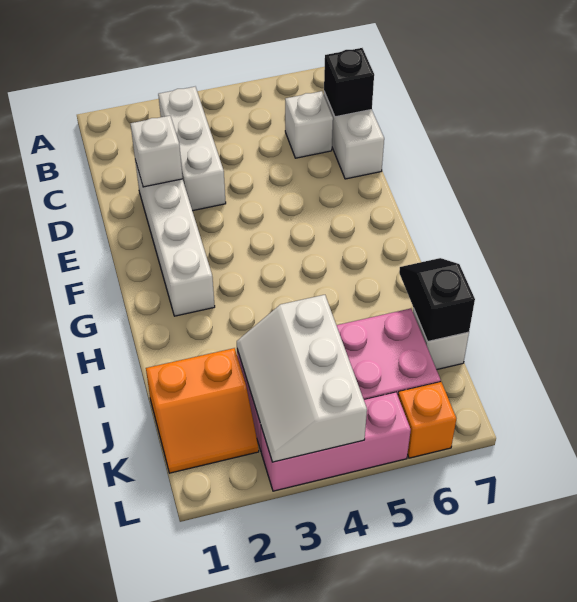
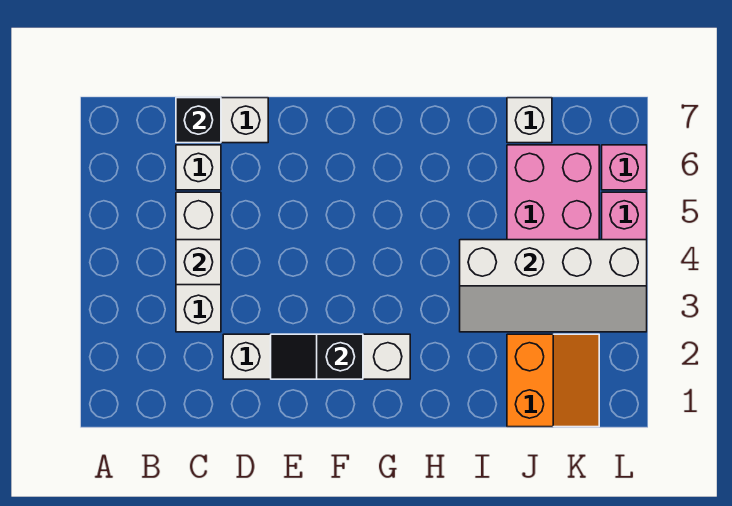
white 1x3 brick [158,87,226,211] -> white 1x3 brick turned to [176,192,221,332]
white 1x1 brick [130,116,183,187] -> white 1x1 brick moved to [176,240,221,285]
black 1x2 slope [399,258,475,341] -> black 1x2 slope moved to [271,334,363,379]
white 2x3 slope [237,295,367,462] -> white 2x4 slope [460,240,647,332]
orange 1x1 brick [398,382,456,458] -> pink 1x1 brick [602,145,647,190]

